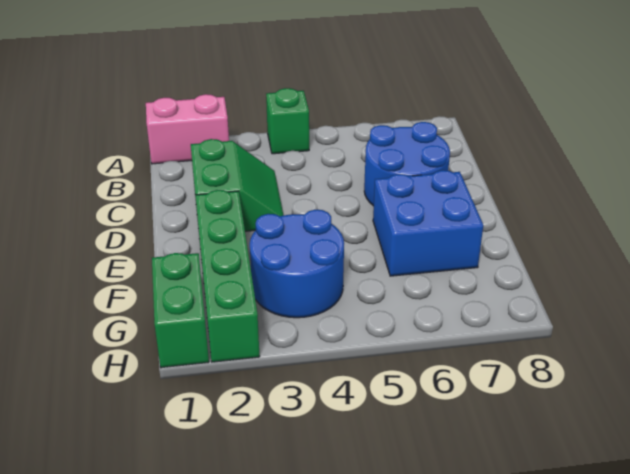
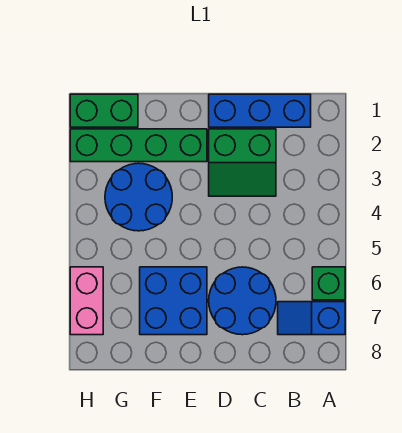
pink 1x2 brick [146,94,229,164] -> pink 1x2 brick moved to [70,267,103,335]
green 1x1 brick [266,88,309,154] -> green 1x1 brick moved to [312,267,345,300]
none -> blue 1x2 slope [278,302,345,335]
none -> blue 1x3 brick [209,94,311,127]

